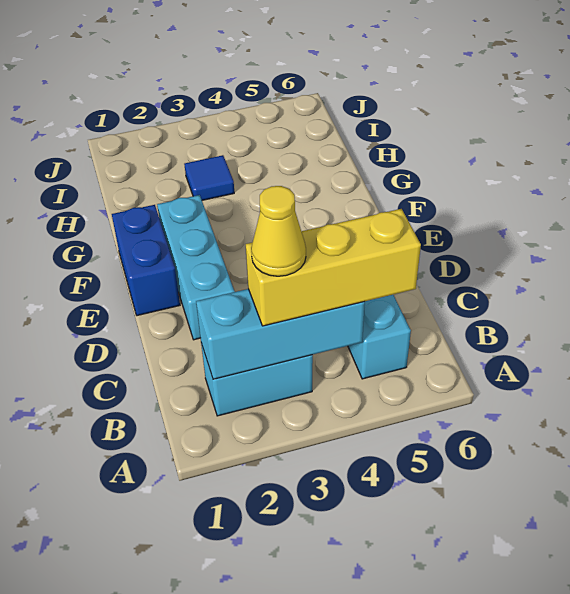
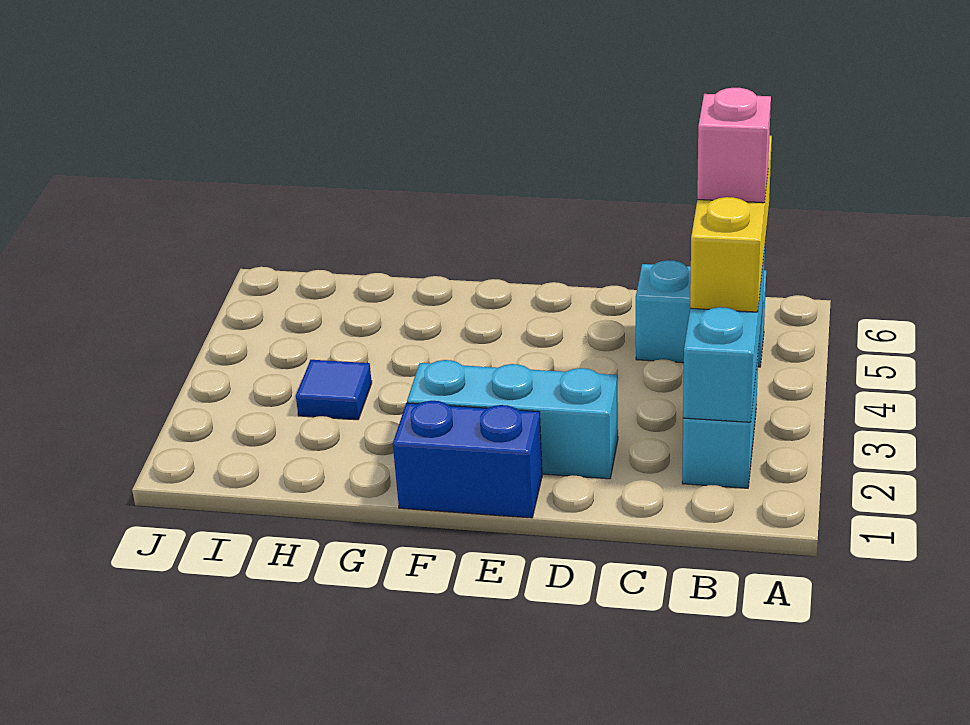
yellow 1x1 cone [251,186,306,276] -> none
none -> pink 1x1 brick [697,88,771,203]

